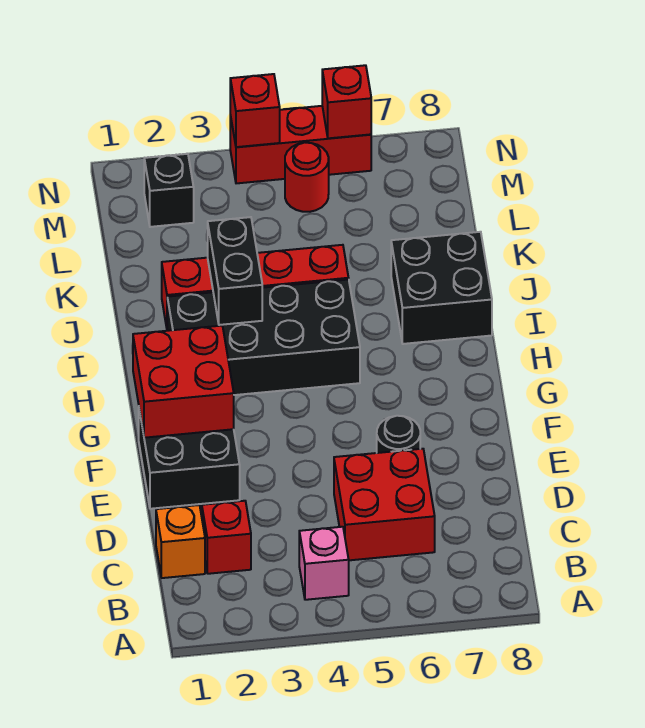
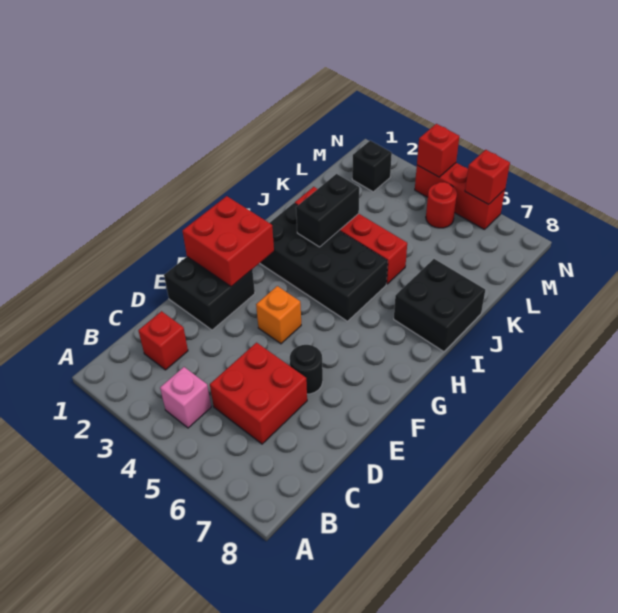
orange 1x1 brick [156,505,205,578] -> orange 1x1 brick moved to [256,286,301,344]

